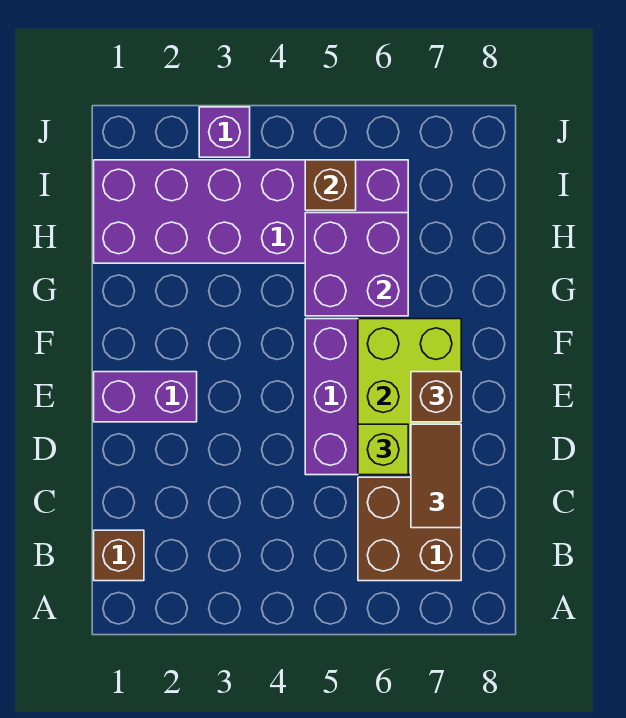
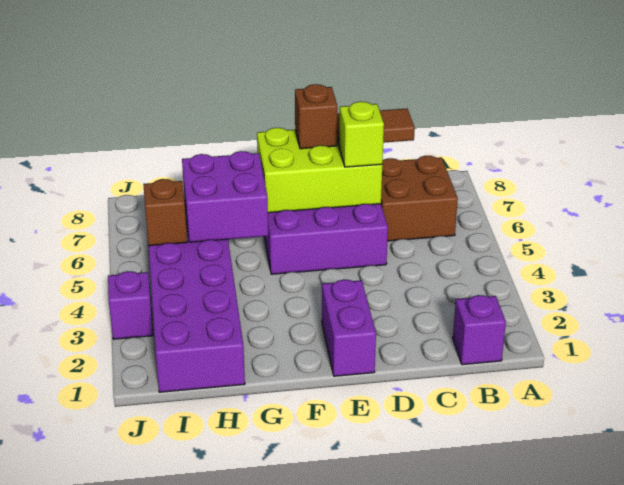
brown 1x1 brick [94,530,144,581] -> purple 1x1 brick [453,295,506,365]

